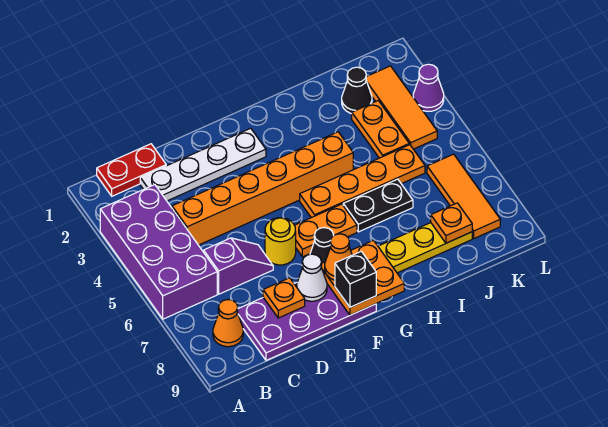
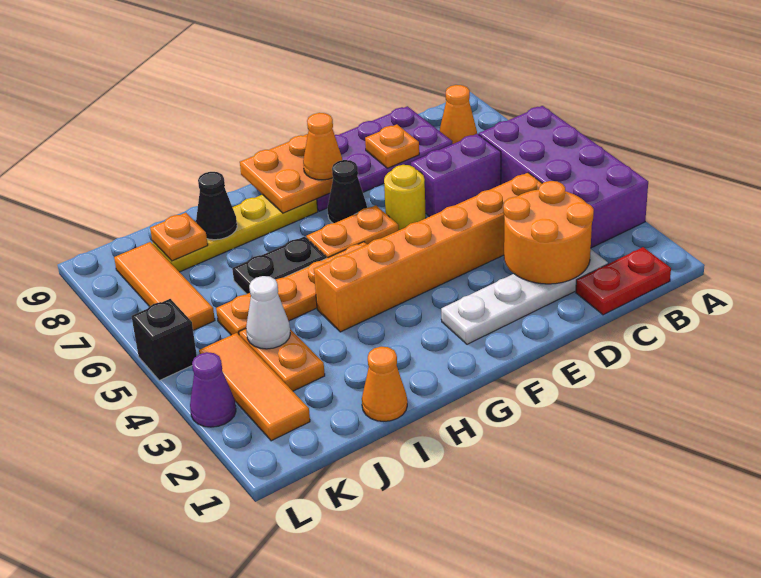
none -> orange 2x2 round brick [503,181,594,284]
purple 1x2 slope [204,238,273,294] -> purple 1x2 brick [411,134,501,217]
white 1x1 cone [297,254,327,301] -> white 1x1 cone moved to [246,276,290,349]
black 1x1 brick [335,251,376,307] -> black 1x1 brick moved to [131,299,197,381]
none -> orange 1x1 cone [362,347,407,421]
black 1x1 cone [342,67,372,114] -> black 1x1 cone moved to [196,172,237,240]

